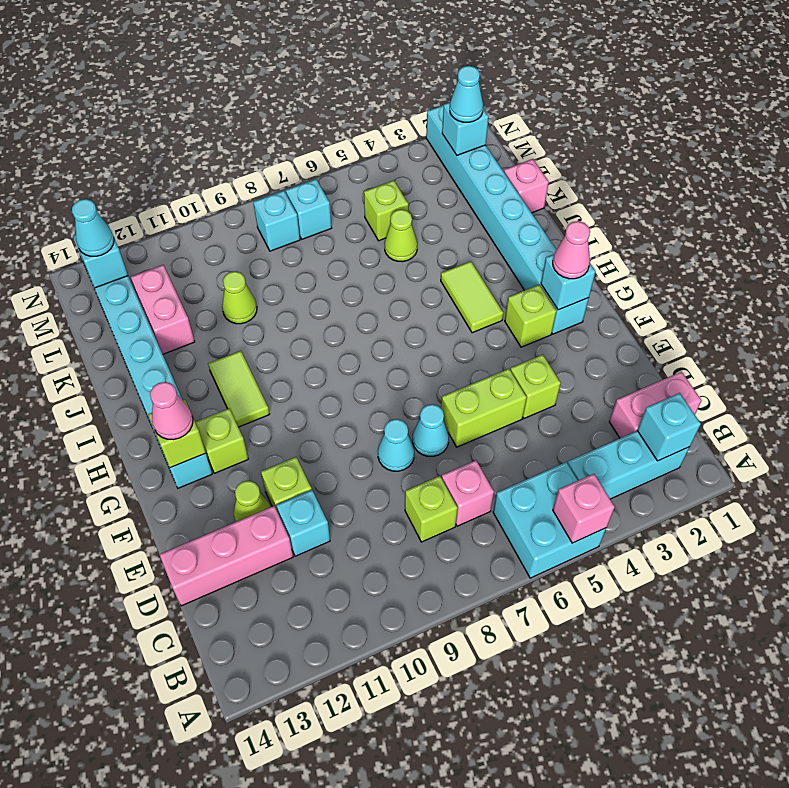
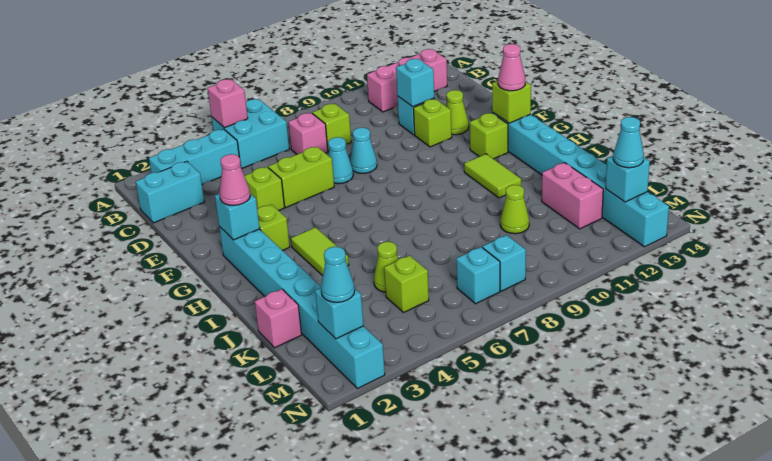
cyan 1x1 brick [637,393,701,461] -> cyan 1x1 brick moved to [396,59,434,107]
pink 1x2 brick [609,372,702,438] -> cyan 1x2 brick [136,161,204,223]
pink 1x3 brick [159,506,293,606] -> pink 1x3 brick moved to [367,49,447,112]

